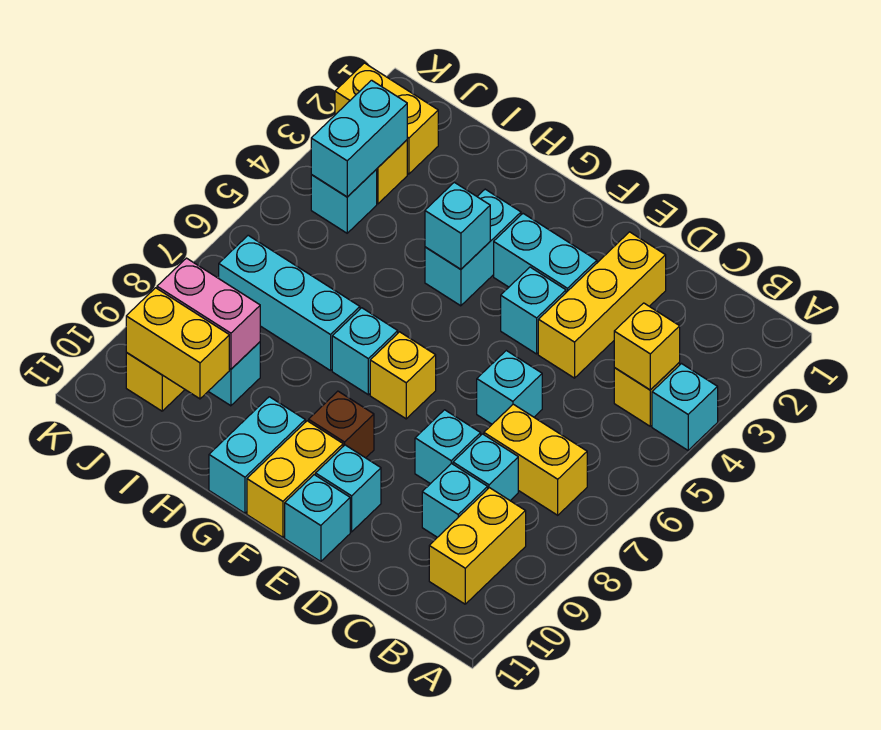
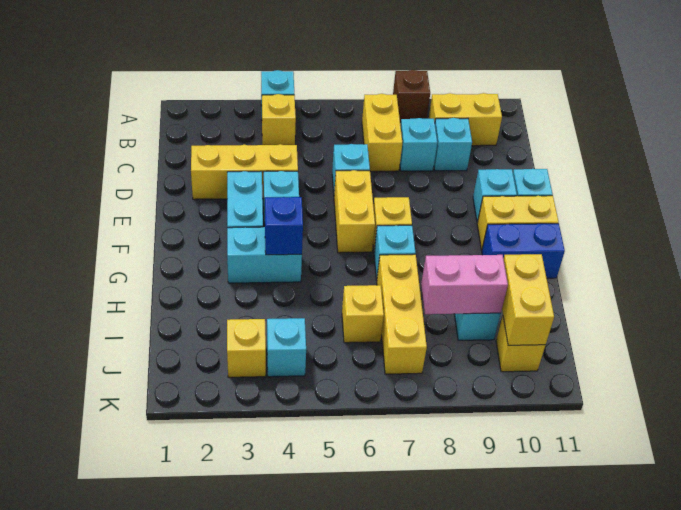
yellow 1x1 brick [614,303,680,390] -> yellow 1x1 brick moved to [342,285,384,343]
cyan 1x1 brick [415,410,481,484] -> none
brown 1x1 brick [309,391,374,458] -> brown 1x1 brick moved to [393,70,430,122]
cyan 1x1 brick [425,182,490,269] -> blue 1x1 brick [265,197,303,255]
cyan 1x2 brick [209,397,305,513] -> blue 1x2 brick [482,224,565,278]
cyan 1x3 brick [219,235,360,371] -> yellow 1x3 brick [377,254,427,374]
pink 1x2 brick [157,258,260,369] -> pink 1x2 brick turned to [421,255,508,314]
yellow 1x2 brick [335,63,438,174] -> yellow 1x2 brick moved to [334,170,375,253]
cyan 1x2 brick [311,80,407,197] -> none

